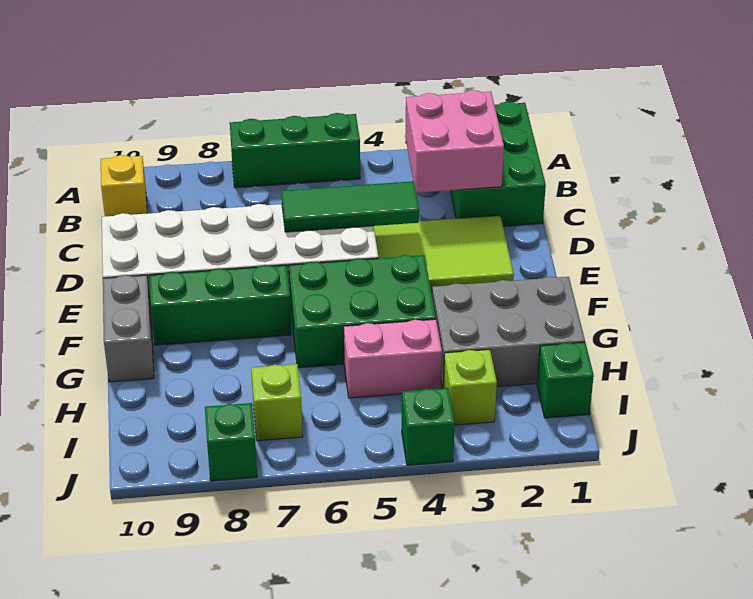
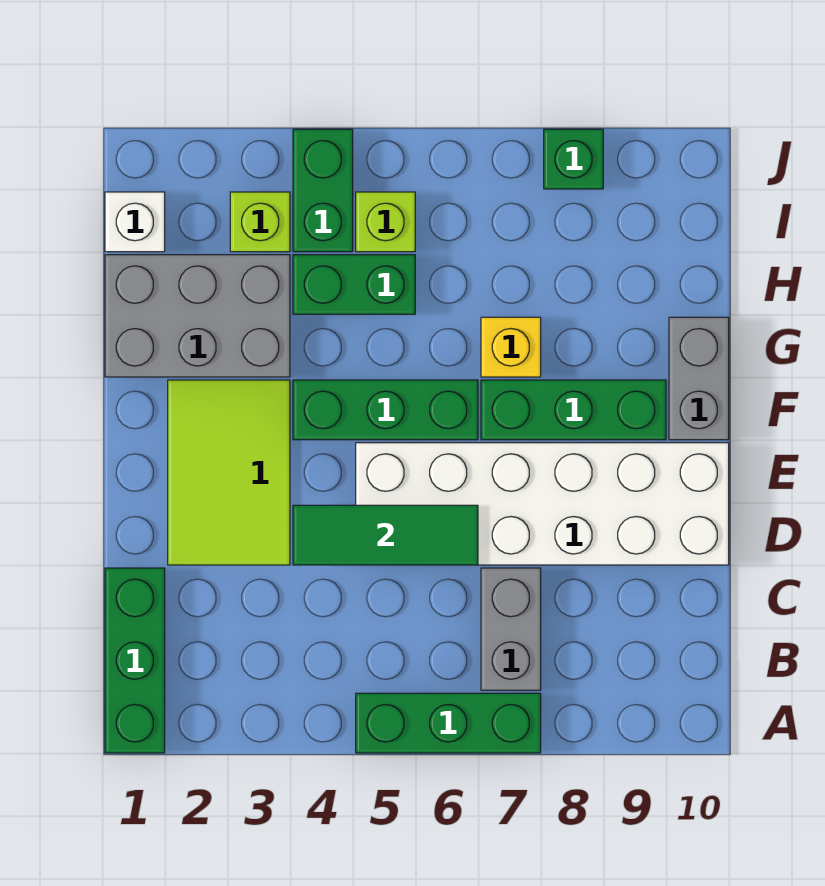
green 2x3 brick [451,102,546,226] -> green 1x3 brick [105,568,165,753]
pink 2x2 brick [405,90,504,193] -> none
none -> grey 1x2 brick [481,568,541,690]
yellow 1x1 brick [101,155,147,216] -> yellow 1x1 brick moved to [481,317,541,377]
lime 2x3 tile [374,215,514,293] -> lime 2x3 tile turned to [168,380,290,565]
green 2x3 brick [289,255,436,368] -> green 1x3 brick [293,380,478,440]
pink 1x2 brick [344,319,442,398] -> green 1x2 brick [293,255,415,314]
green 1x1 brick [537,342,594,418] -> white 1x1 brick [105,192,165,252]
lime 1x1 brick [251,364,303,441] -> lime 1x1 brick moved to [356,192,415,252]
green 1x1 brick [402,388,455,465] -> green 1x2 brick [293,129,353,252]

